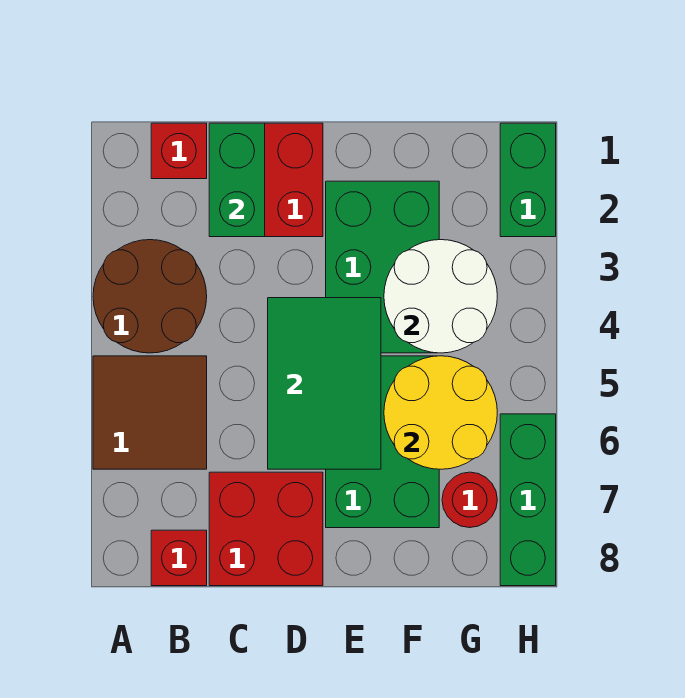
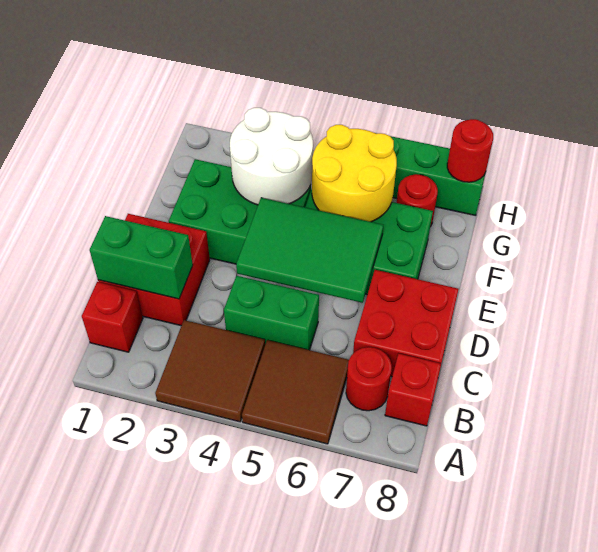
brown 2x2 round brick [93,240,207,353] -> brown 2x2 tile [155,320,265,422]
none -> red 1x1 round brick [346,347,392,411]
green 1x2 brick [500,123,556,237] -> green 1x2 brick moved to [224,276,319,350]
none -> red 1x1 round brick [447,119,493,182]

